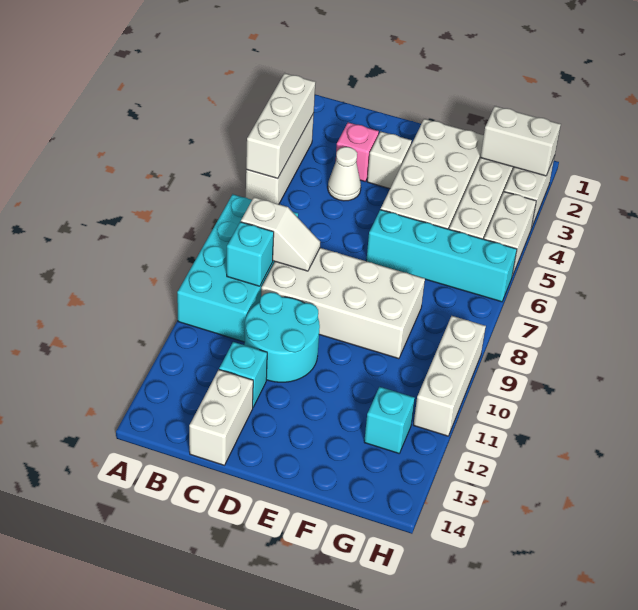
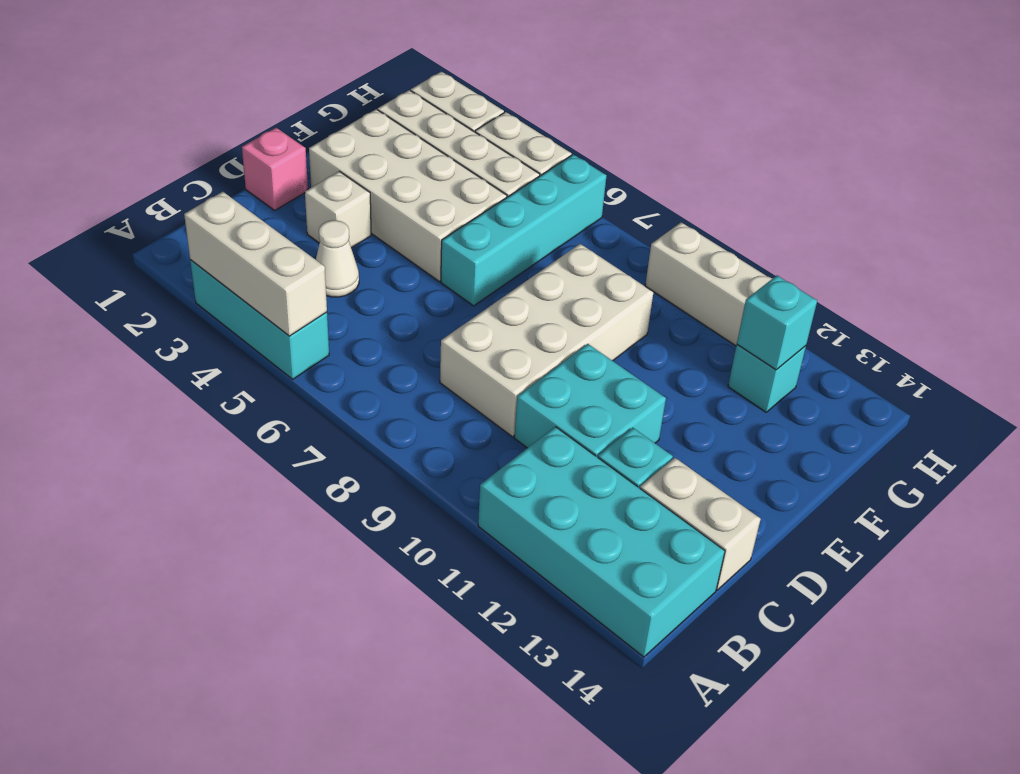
white 1x3 brick [246,114,314,204] -> cyan 1x3 brick [190,260,329,379]
cyan 2x4 brick [177,194,298,342] -> cyan 2x4 brick moved to [478,427,725,657]
white 1x2 slope [241,197,320,271] -> none
cyan 1x1 brick [227,222,274,286] -> cyan 1x1 brick moved to [737,276,817,370]
pink 1x1 brick [336,122,379,182] -> pink 1x1 brick moved to [242,128,308,210]
cyan 2x2 round brick [244,292,320,382] -> cyan 2x2 brick [514,344,666,457]
white 1x2 brick [481,106,561,176] -> none

